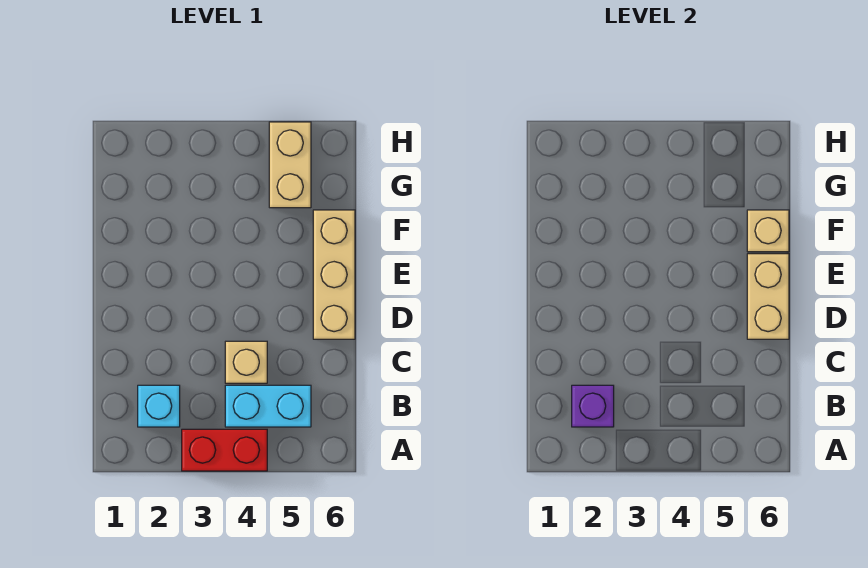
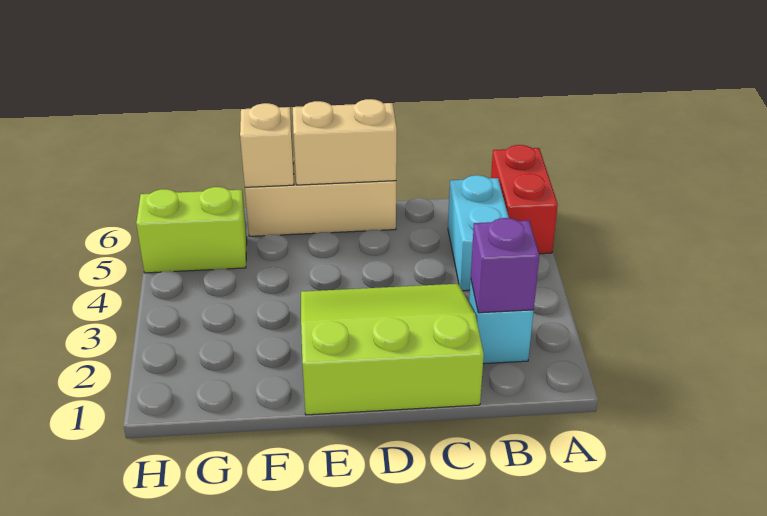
red 1x2 brick [182,429,267,471] -> red 1x2 brick moved to [491,145,558,254]
none -> lime 3x3 slope [301,284,484,415]
tan 1x1 brick [225,341,267,383] -> none
tan 1x2 brick [269,122,311,208] -> lime 1x2 brick [136,187,247,273]

